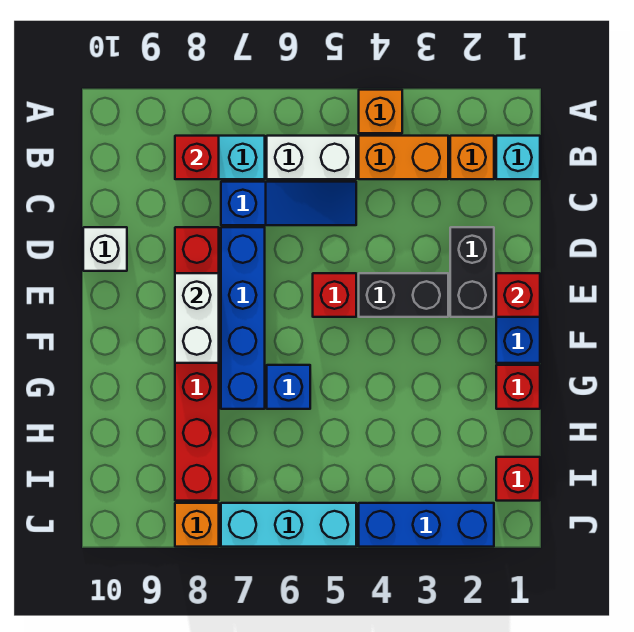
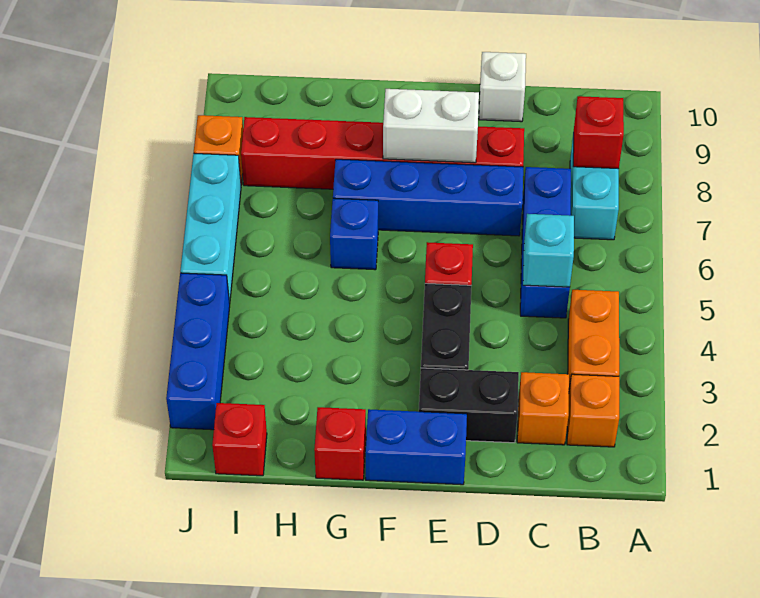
orange 1x1 brick [359,90,402,133] -> orange 1x1 brick moved to [517,372,569,445]
cyan 1x1 brick [496,136,540,179] -> cyan 1x1 brick moved to [523,214,574,287]
white 1x2 brick [267,136,356,179] -> none
blue 1x3 slope [221,182,356,225] -> blue 1x3 brick [520,167,571,318]
red 1x1 brick [496,273,540,317] -> none

